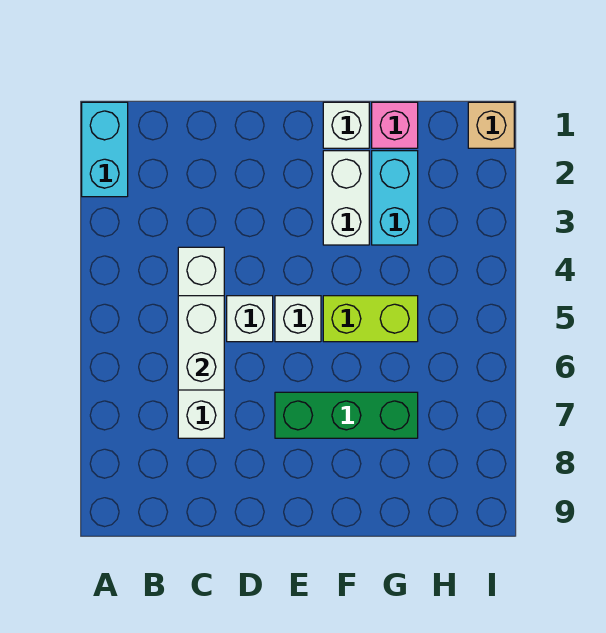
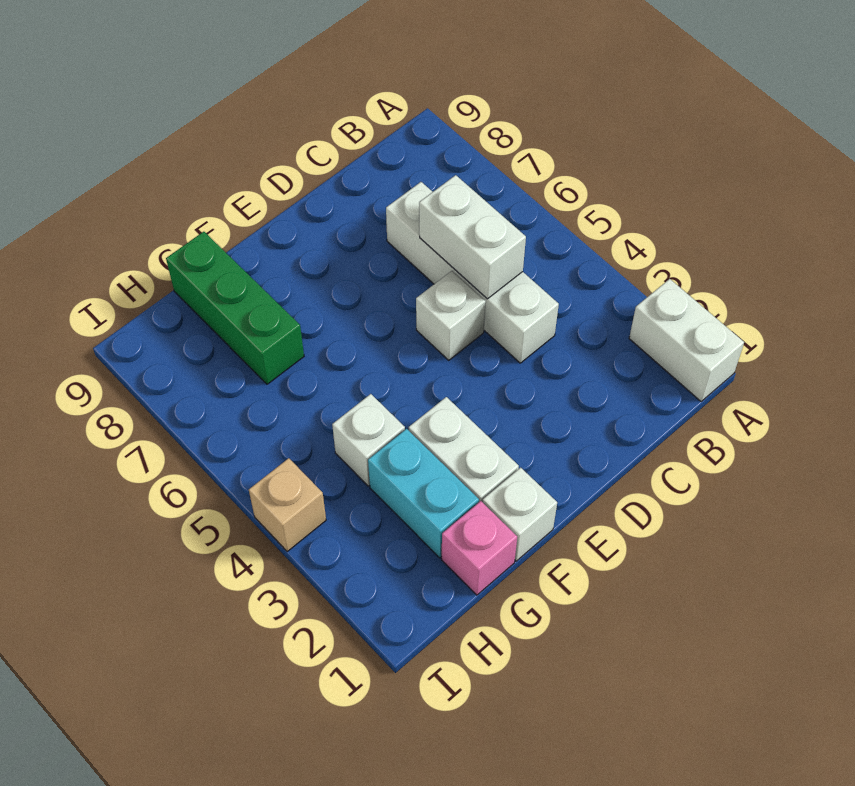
cyan 1x2 brick [82,102,128,197] -> white 1x2 brick [629,279,744,401]
white 1x1 brick [275,296,321,342] -> white 1x1 brick moved to [332,394,405,486]
green 1x3 brick [275,392,418,438] -> green 1x3 brick turned to [166,232,304,384]
lime 1x2 brick [323,296,418,342] -> none
tan 1x1 brick [468,102,514,148] -> tan 1x1 brick moved to [249,458,326,552]

